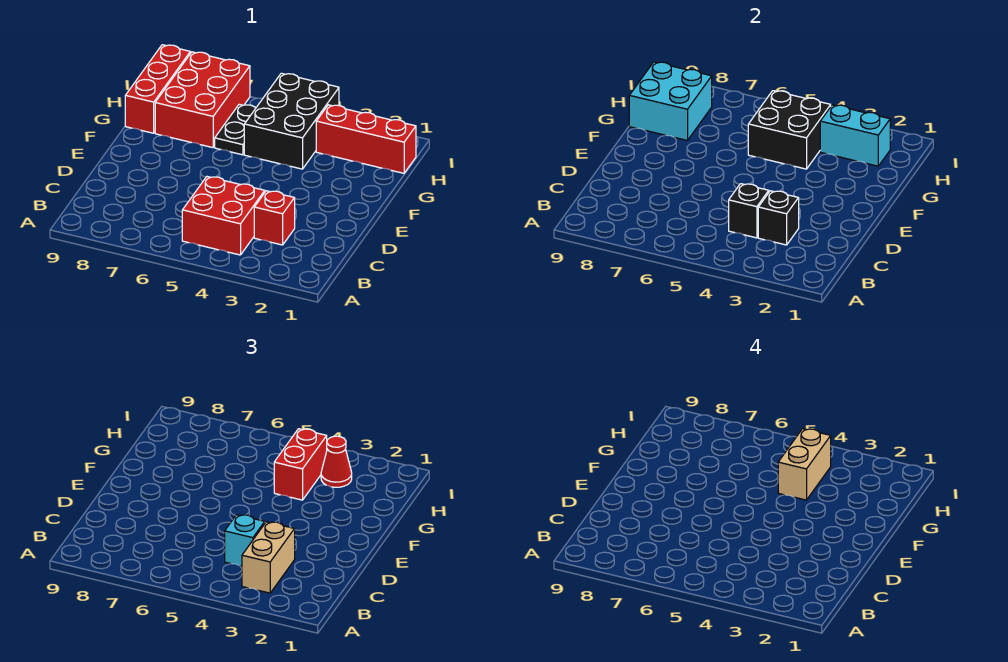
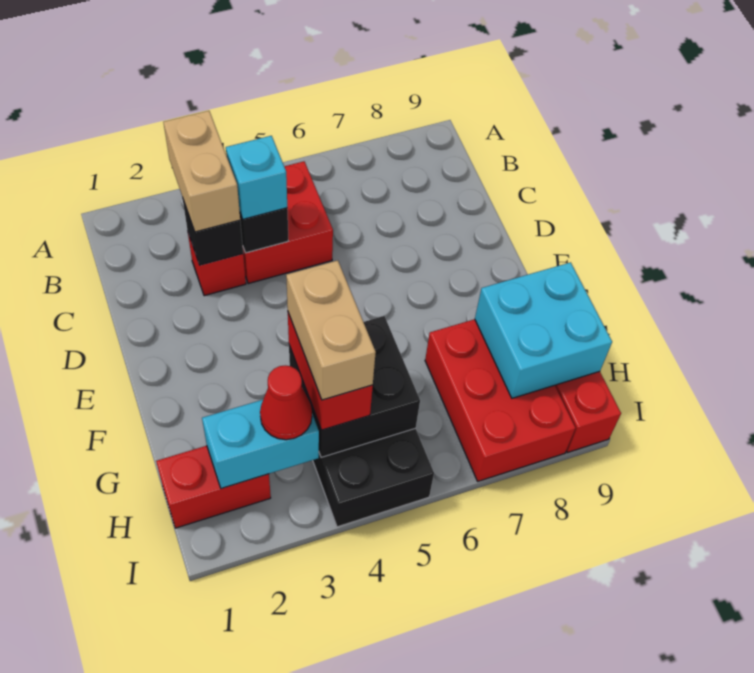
black 1x2 plate [215,104,256,155] -> none
red 1x3 brick [316,105,416,173] -> red 1x2 brick [156,446,271,528]

